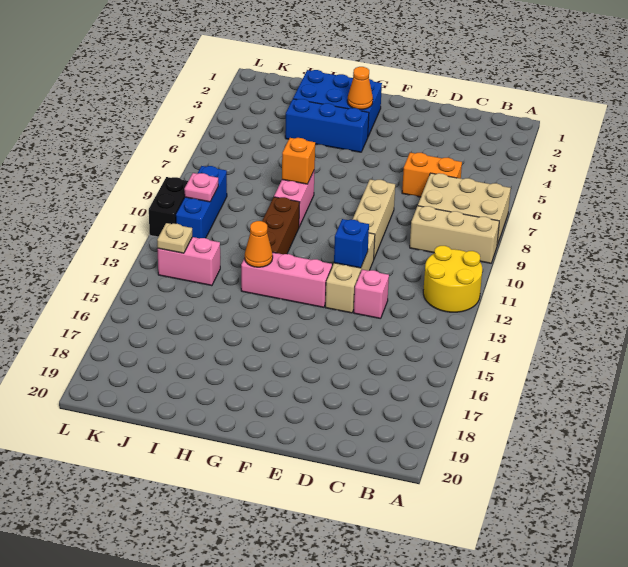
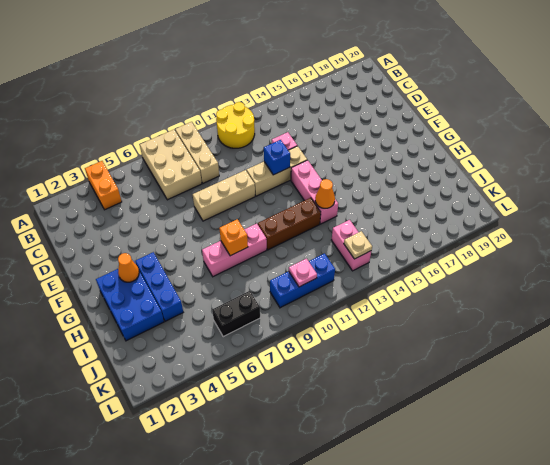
orange 1x2 brick [402,153,462,197] -> orange 1x2 brick moved to [85,161,122,210]
pink 1x2 brick [274,169,315,227] -> pink 1x3 brick [202,224,267,277]
black 1x2 brick [149,177,188,237] -> black 1x2 brick moved to [212,291,260,337]

